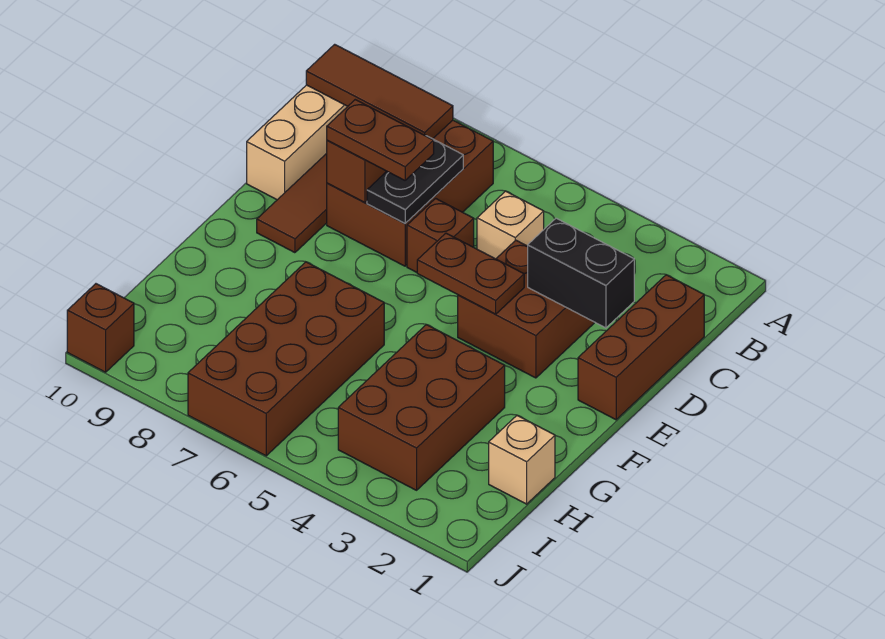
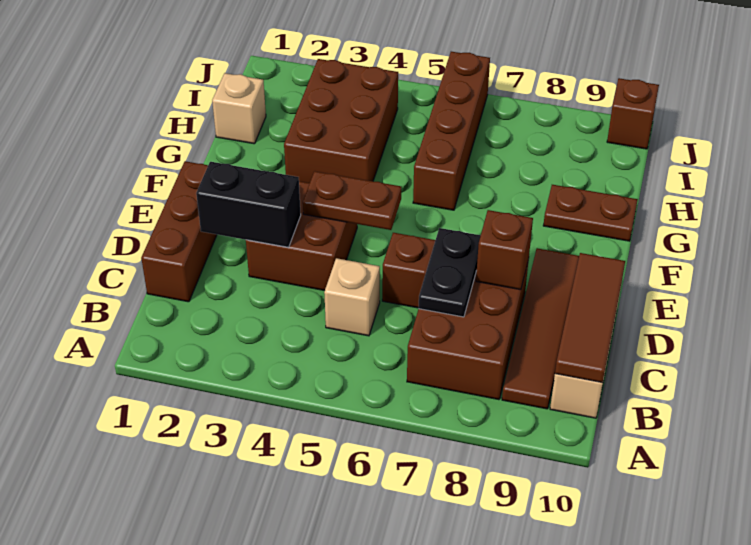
brown 1x3 tile [306,44,453,139] -> brown 1x3 tile turned to [555,253,625,383]
brown 1x2 plate [327,100,434,180] -> brown 1x2 plate moved to [543,185,638,241]
brown 2x4 brick [188,262,384,456] -> brown 1x4 brick [413,52,490,210]

